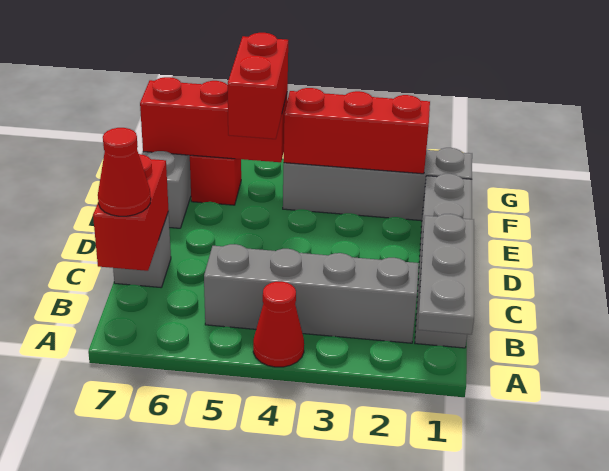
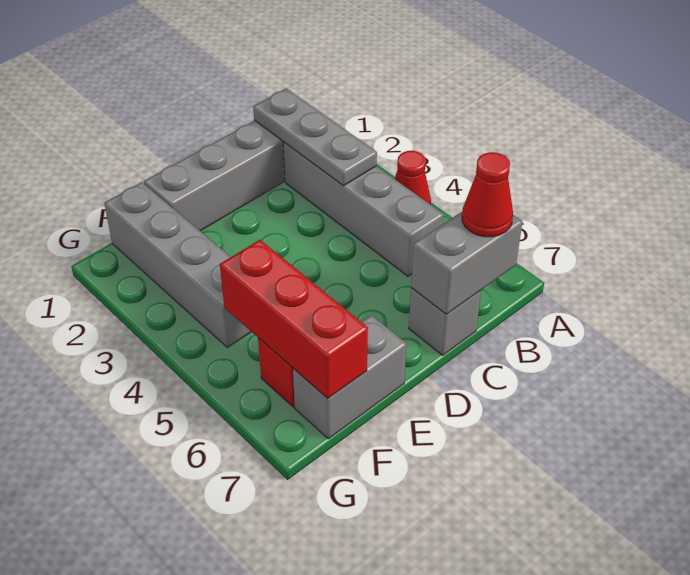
grey 1x3 plate [418,214,474,334] -> grey 1x3 plate turned to [253,88,377,186]
red 1x2 brick [93,154,169,271] -> grey 1x2 brick [411,212,523,314]
red 1x2 brick [228,33,288,139] -> none
red 1x3 brick [284,88,430,174] -> none

